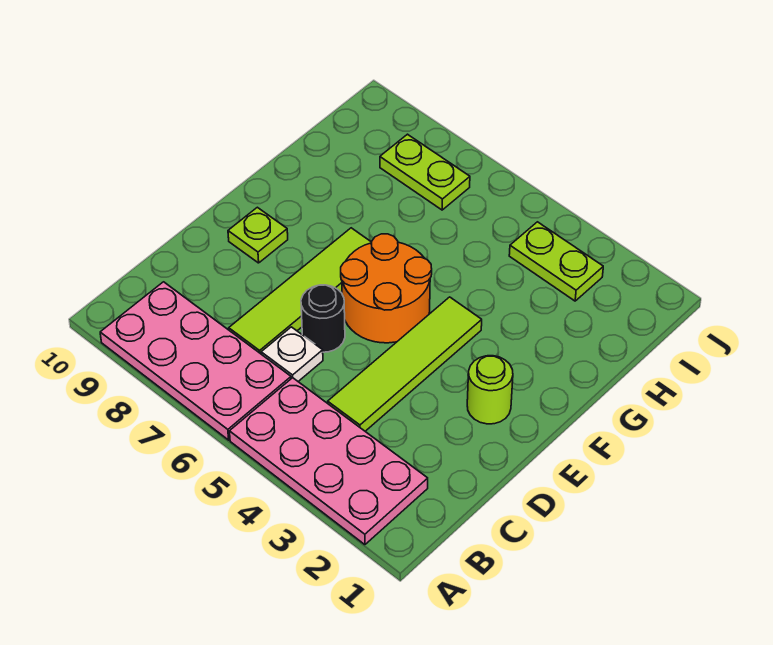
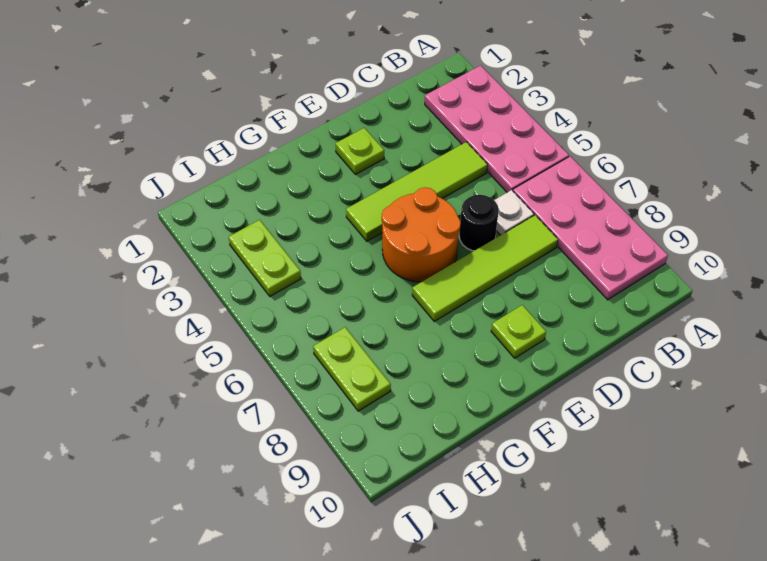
lime 1x1 round brick [467,356,513,424] -> lime 1x1 plate [335,128,384,174]

